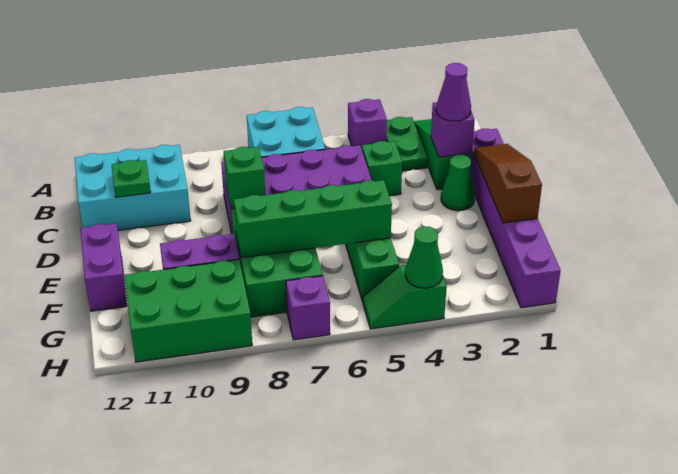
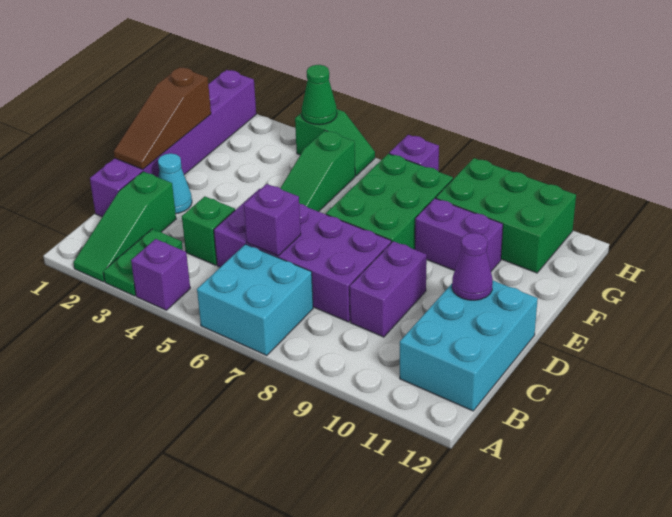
cyan 2x3 brick [75,145,191,230] -> cyan 2x3 brick turned to [400,281,538,411]
purple 1x1 brick [431,102,475,157] -> purple 1x1 brick moved to [244,184,301,256]
purple 1x1 cone [436,63,471,121] -> purple 1x1 cone moved to [452,233,493,300]
green 1x1 plate [112,160,151,197] -> none
green 1x1 cone [441,155,475,211] -> cyan 1x1 cone [158,153,192,214]
green 1x1 brick [224,147,265,207] -> none
purple 1x2 brick [80,224,127,311] -> purple 1x2 brick moved to [350,241,427,337]
green 1x4 brick [234,180,392,258] -> none

